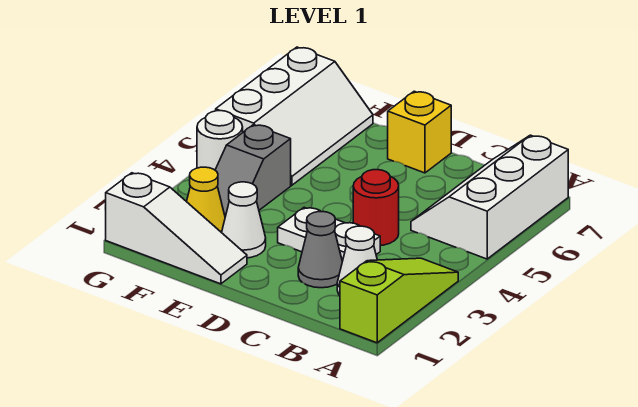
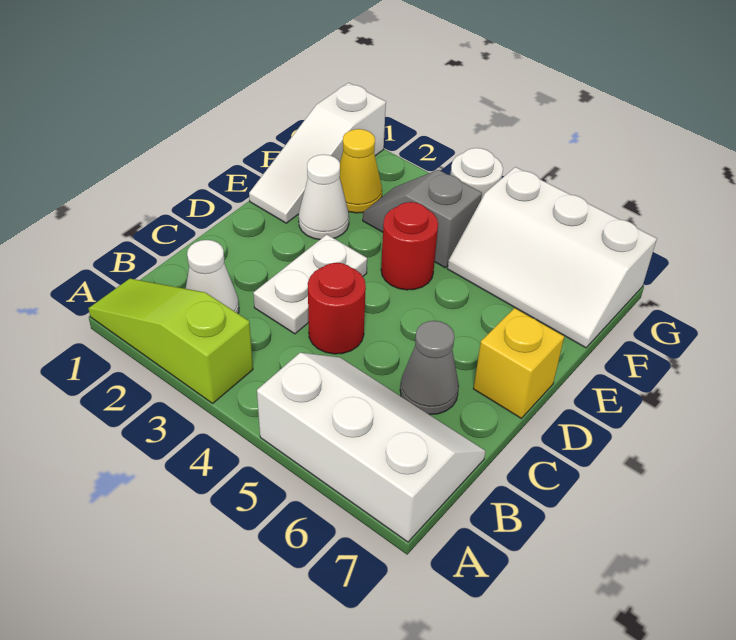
lime 1x3 slope [340,258,458,343] -> lime 1x3 slope turned to [88,279,253,403]
grey 1x1 cone [298,211,342,288] -> grey 1x1 cone moved to [400,321,459,415]
none -> red 1x1 round brick [381,202,438,290]

